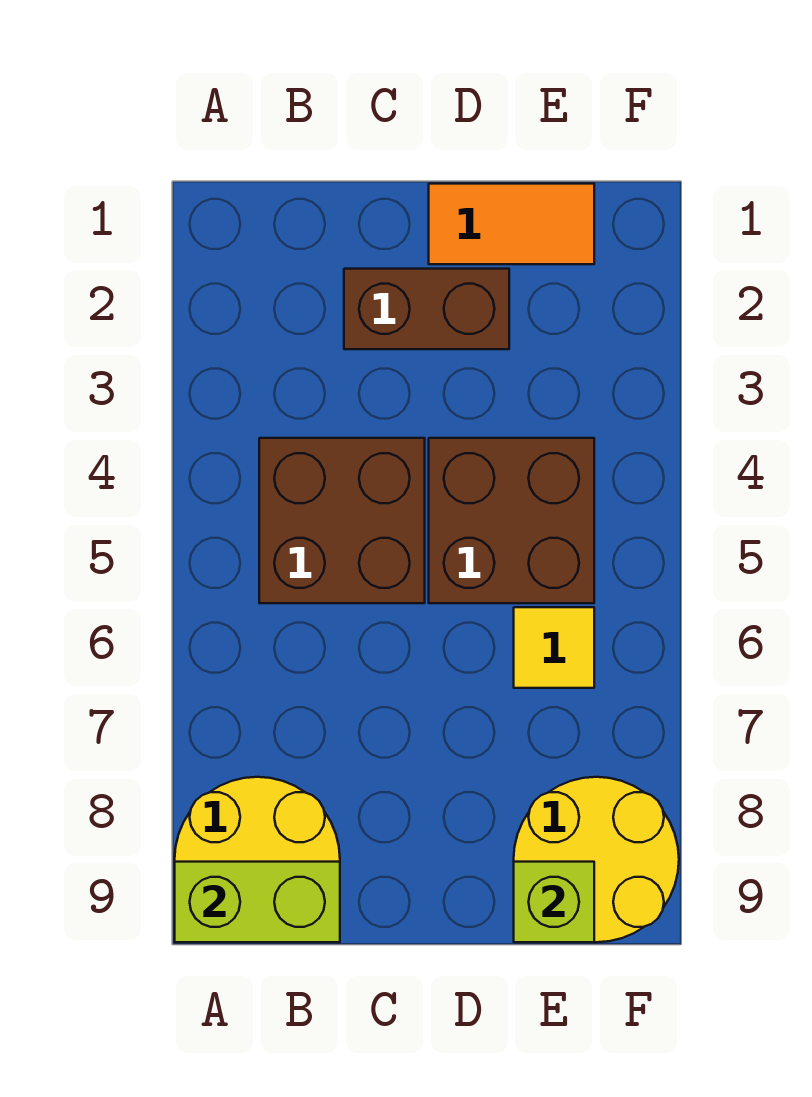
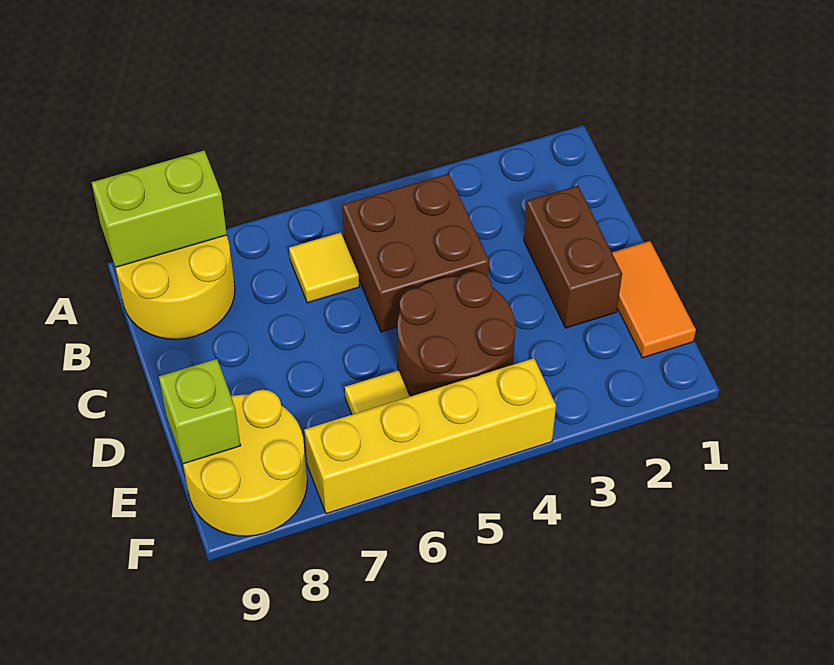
lime 1x2 brick [175,862,340,942] -> lime 1x2 brick turned to [91,150,227,267]
none -> yellow 1x1 tile [289,232,359,303]
brown 2x2 brick [429,438,594,603] -> brown 2x2 round brick [397,271,515,396]
none -> yellow 1x4 brick [304,358,556,514]

